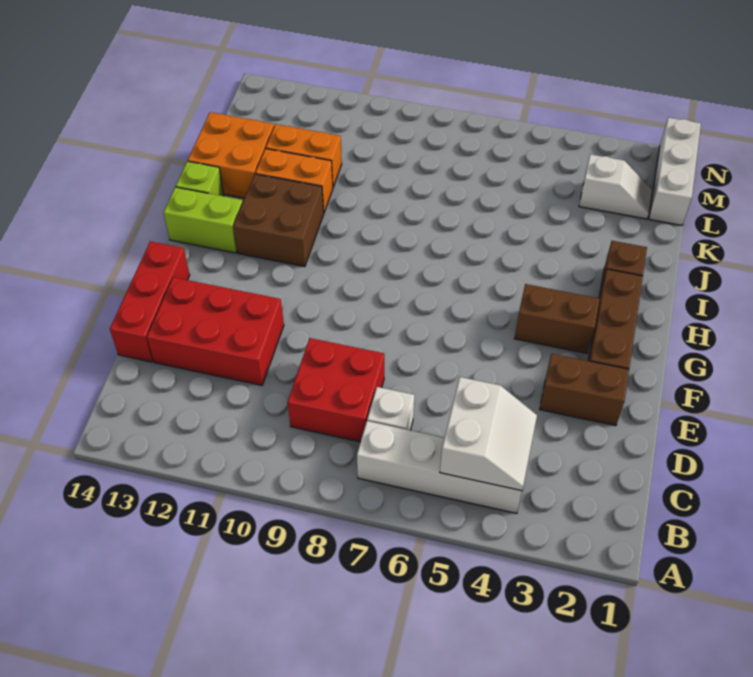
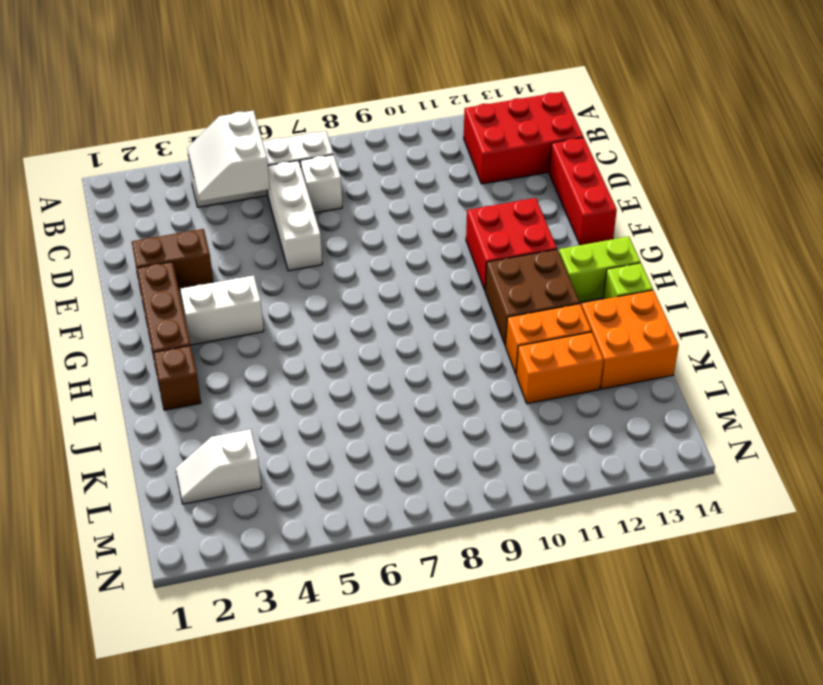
red 2x2 brick [288,338,384,442] -> red 2x2 brick moved to [466,198,557,290]
red 2x3 brick [147,277,284,385] -> red 2x3 brick moved to [464,92,583,184]
brown 1x2 brick [514,284,600,354] -> white 1x2 brick [180,275,264,345]
white 1x3 brick [649,118,701,225] -> white 1x3 brick moved to [267,161,322,271]

